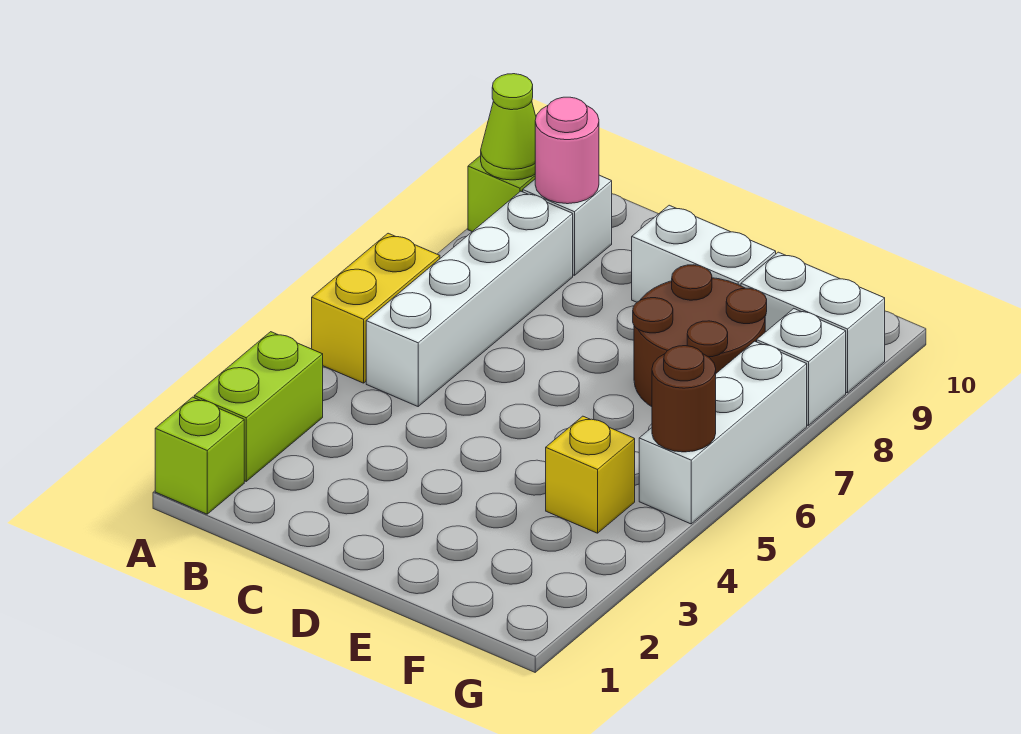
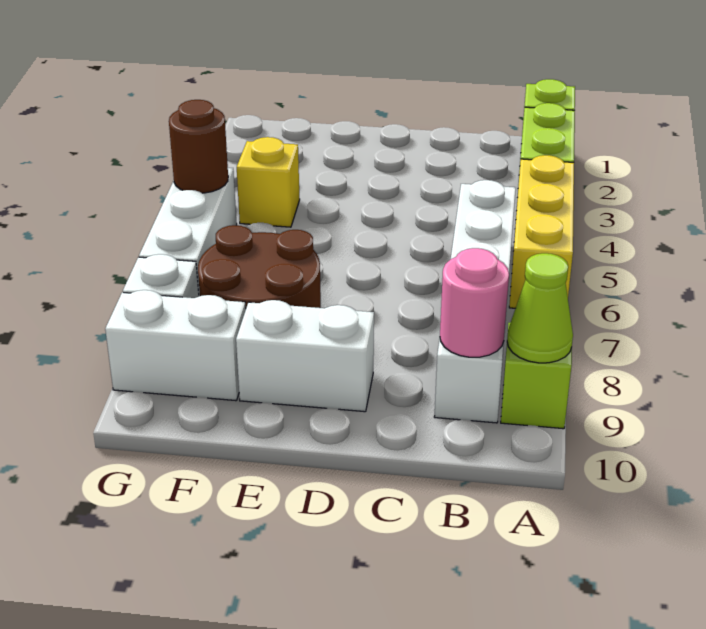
yellow 1x2 brick [312,233,440,383] -> yellow 1x3 brick [509,155,574,308]

